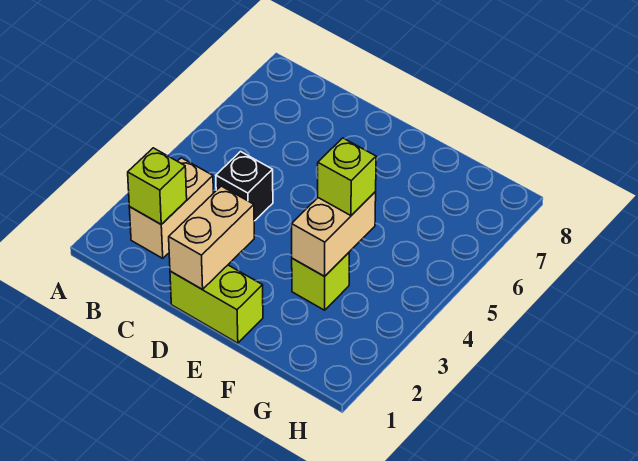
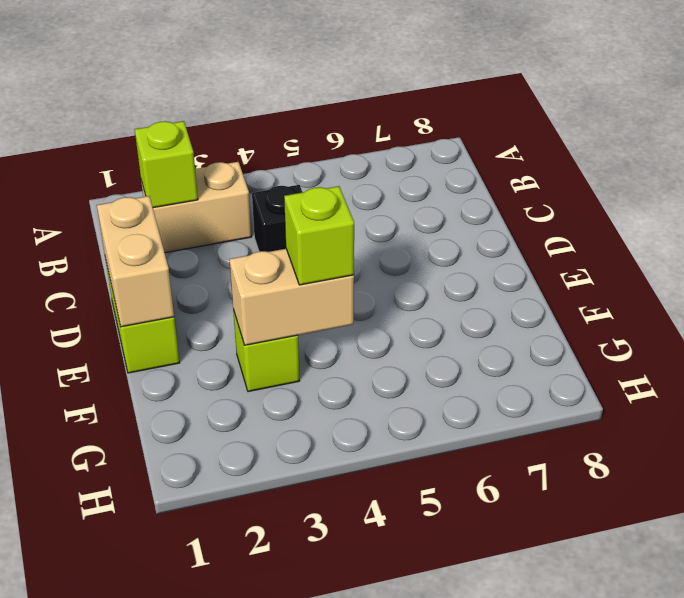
tan 1x2 brick [169,186,254,289] -> tan 1x2 brick turned to [97,196,174,327]

